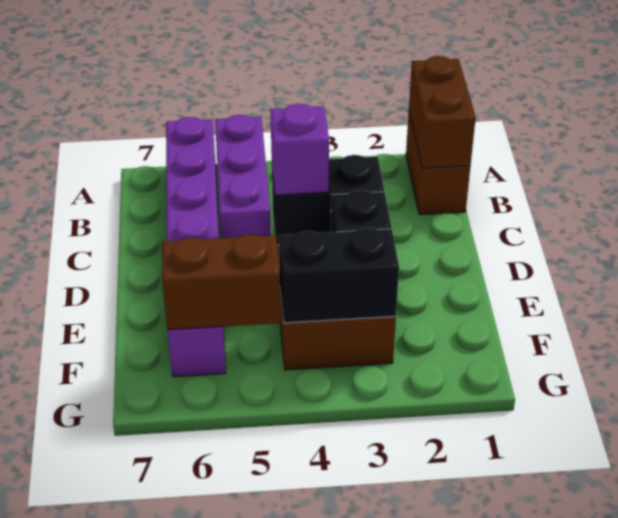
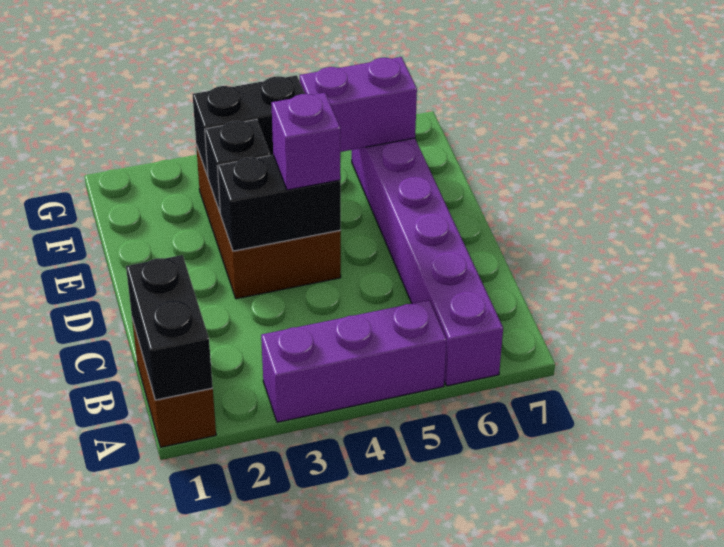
brown 1x2 brick [409,56,476,168] -> black 1x2 brick [126,255,213,400]
purple 1x3 brick [215,115,271,238] -> purple 1x3 brick turned to [261,300,447,422]
brown 1x2 brick [162,234,281,330] -> purple 1x2 brick [300,57,417,152]

